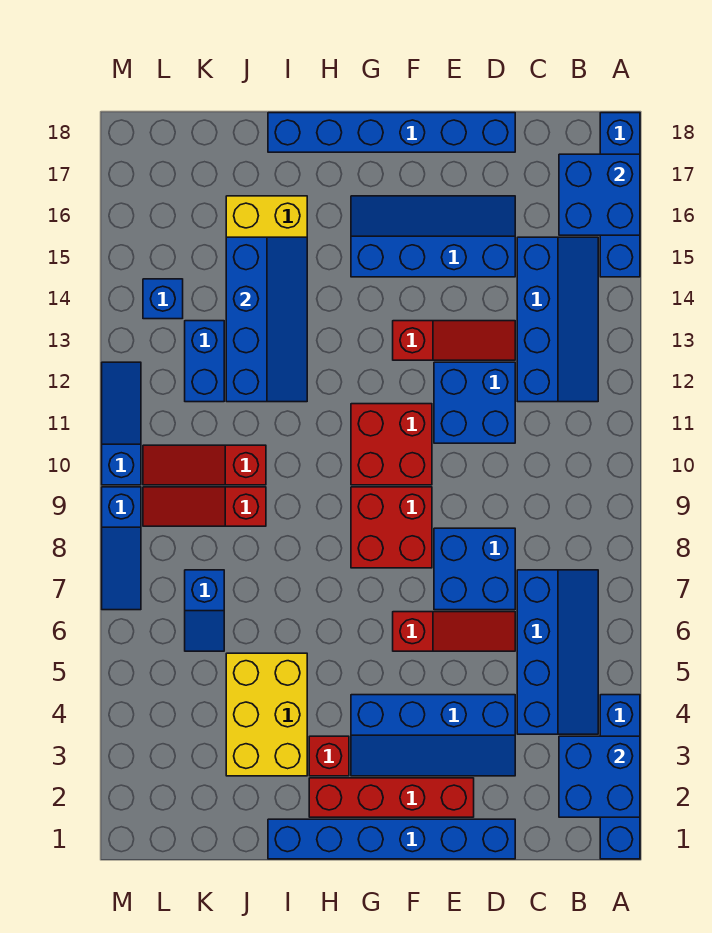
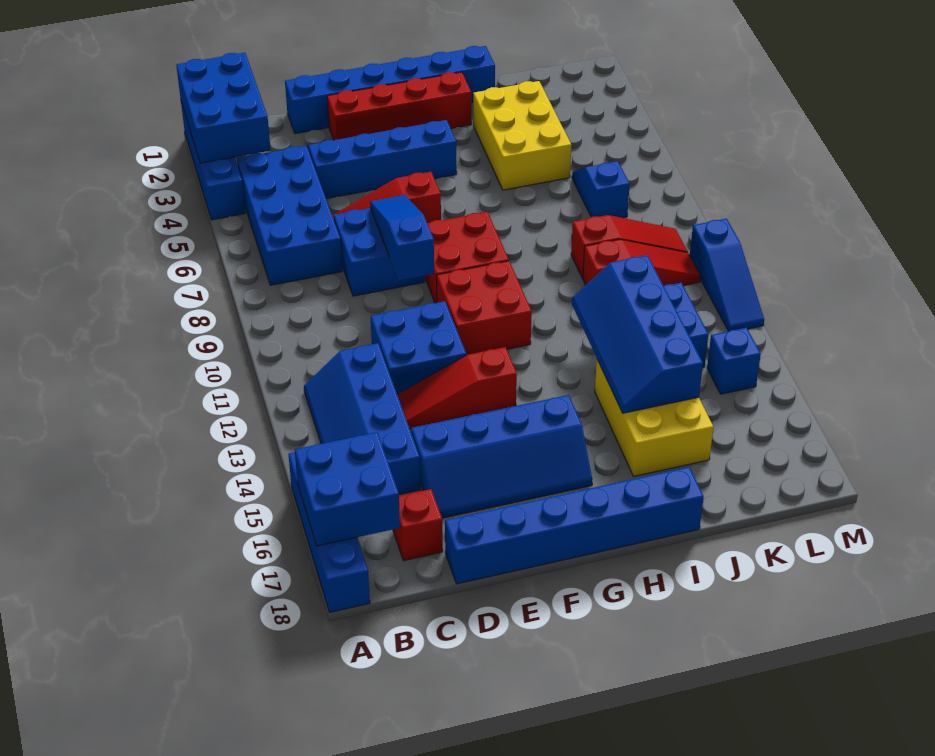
blue 2x2 brick [559,736,640,817] -> blue 2x3 brick [176,53,271,163]
blue 2x4 slope [517,570,598,734] -> blue 2x4 brick [237,146,342,285]
red 1x1 brick [309,736,349,776] -> red 1x1 brick moved to [393,489,443,561]
blue 1x3 slope [102,487,141,610] -> blue 1x3 slope moved to [370,195,434,280]

